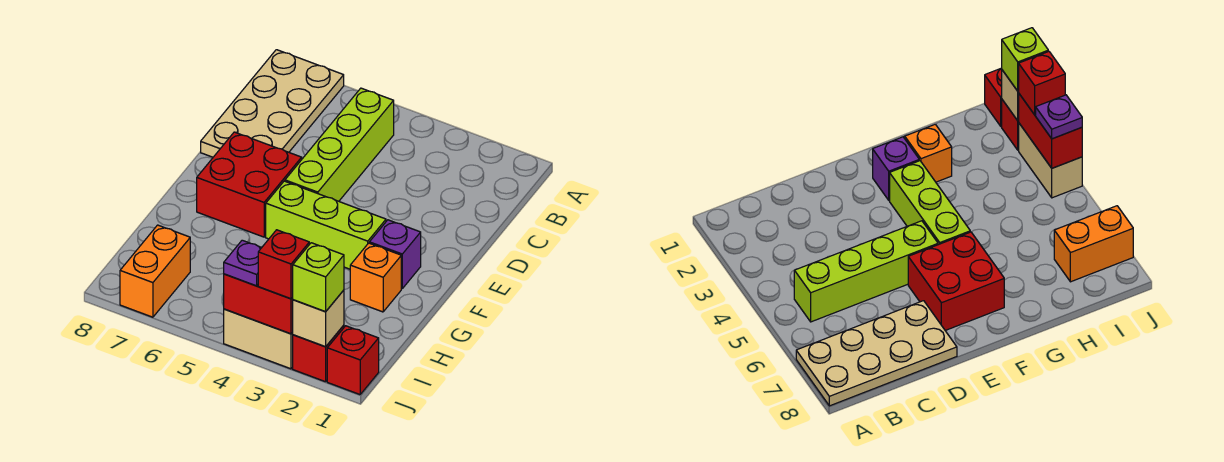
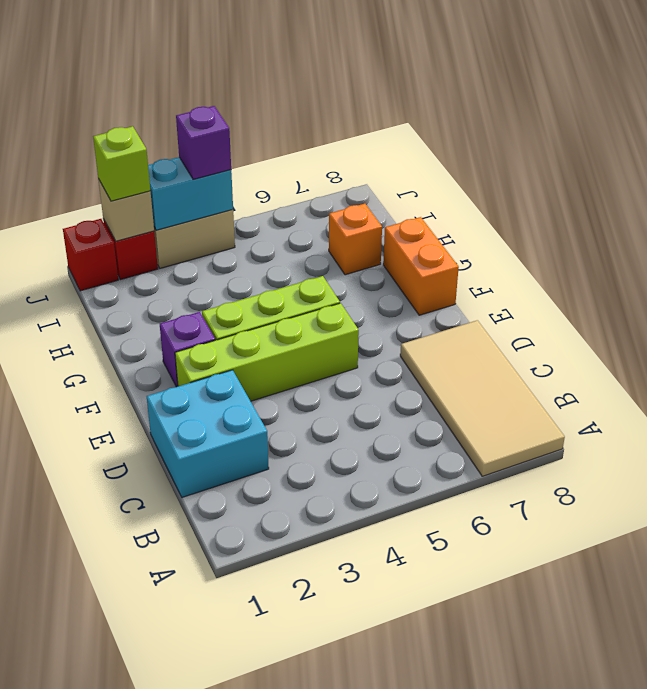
tan 2x4 plate [201,50,344,157] -> tan 2x4 tile [400,320,565,476]
lime 1x4 brick [285,88,394,201] -> lime 1x4 brick turned to [175,303,359,401]
none -> cyan 2x2 brick [147,370,269,497]
red 2x2 brick [197,132,302,237] -> none
orange 1x1 brick [350,243,401,312] -> orange 1x1 brick moved to [329,204,382,275]
orange 1x2 brick [120,225,190,317] -> orange 1x2 brick moved to [383,217,459,315]
red 1x2 brick [224,274,293,334] -> cyan 1x2 brick [148,157,233,230]
red 1x1 brick [258,230,309,299] -> none
purple 1x1 plate [224,240,262,286] -> purple 1x1 brick [176,106,231,179]

